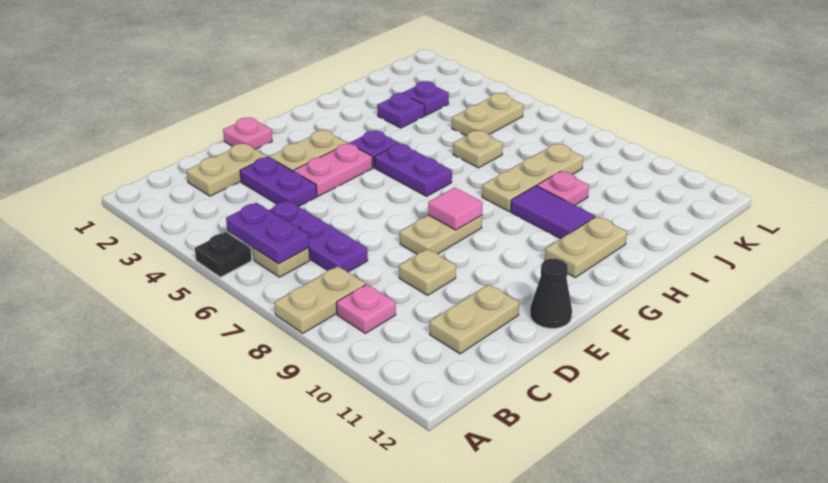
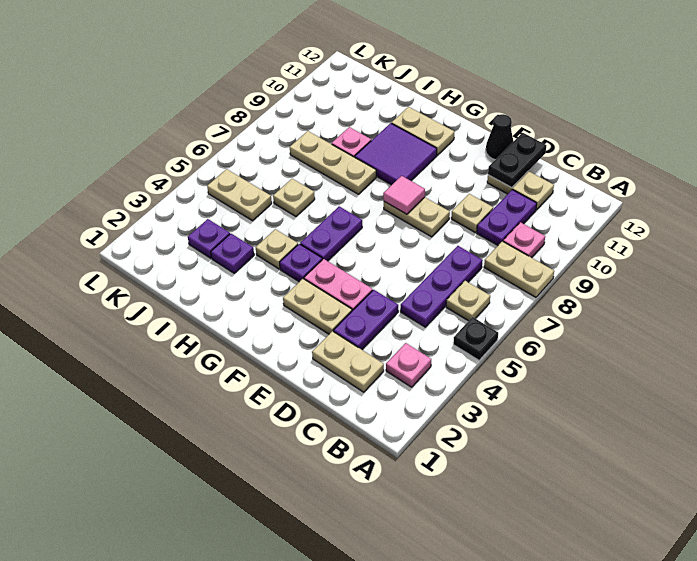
purple 1x2 plate [226,203,309,264] -> purple 1x2 plate moved to [477,190,537,245]
none -> black 1x2 plate [488,133,547,188]
pink 1x1 plate [223,118,272,149] -> pink 1x1 plate moved to [386,343,431,387]
none -> tan 1x1 plate [256,229,298,269]
purple 1x2 tile [511,186,595,239] -> purple 2x2 tile [355,123,437,185]

